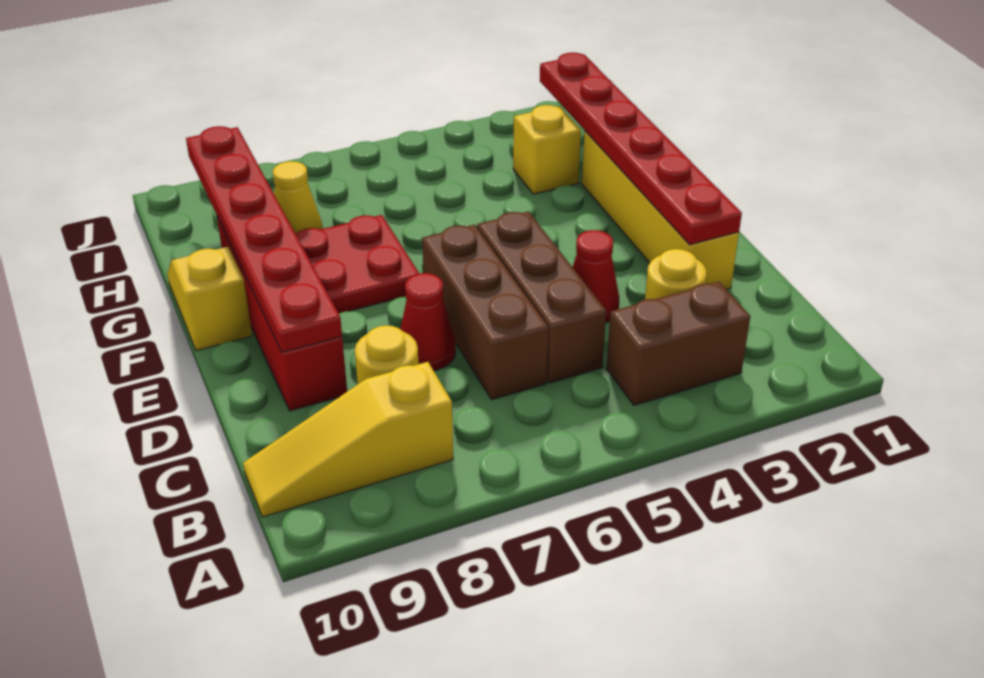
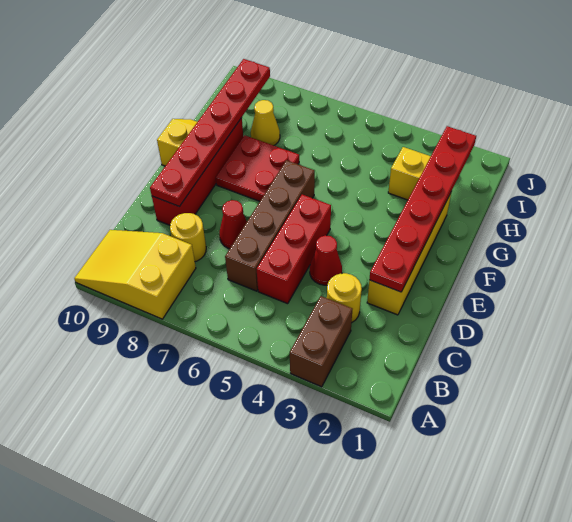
brown 1x2 brick [606,282,750,405] -> brown 1x2 brick turned to [290,296,352,387]
yellow 1x3 slope [243,362,453,517] -> yellow 2x3 slope [74,230,196,319]
brown 1x3 brick [477,212,606,383] -> red 1x3 brick [257,195,331,304]
brown 1x3 brick [422,225,548,400] -> brown 1x4 brick [225,160,315,291]

